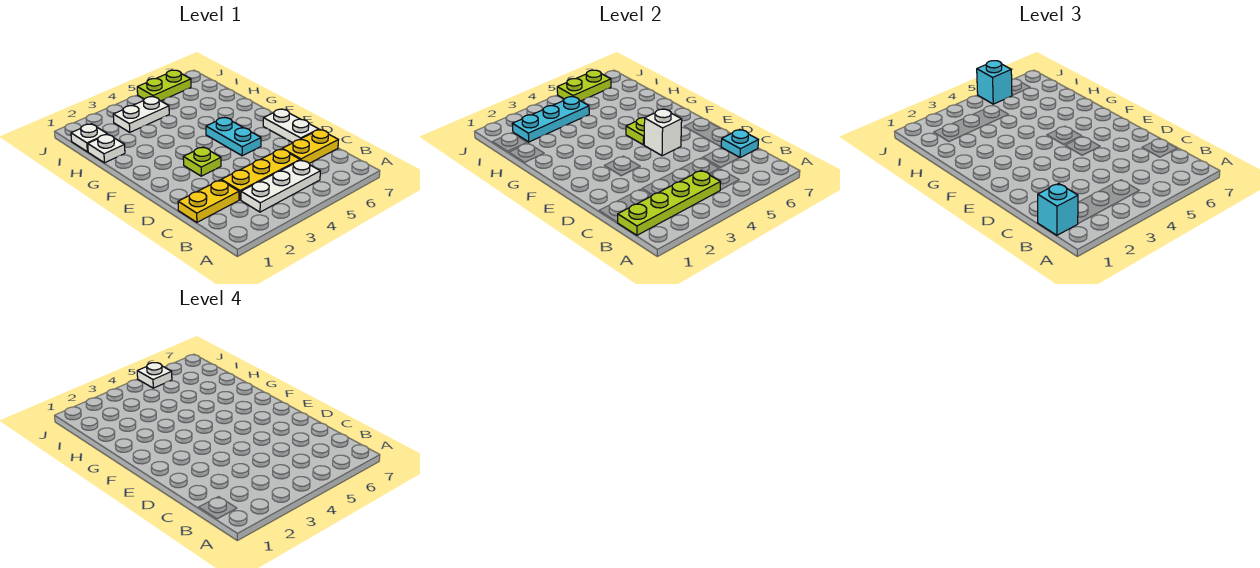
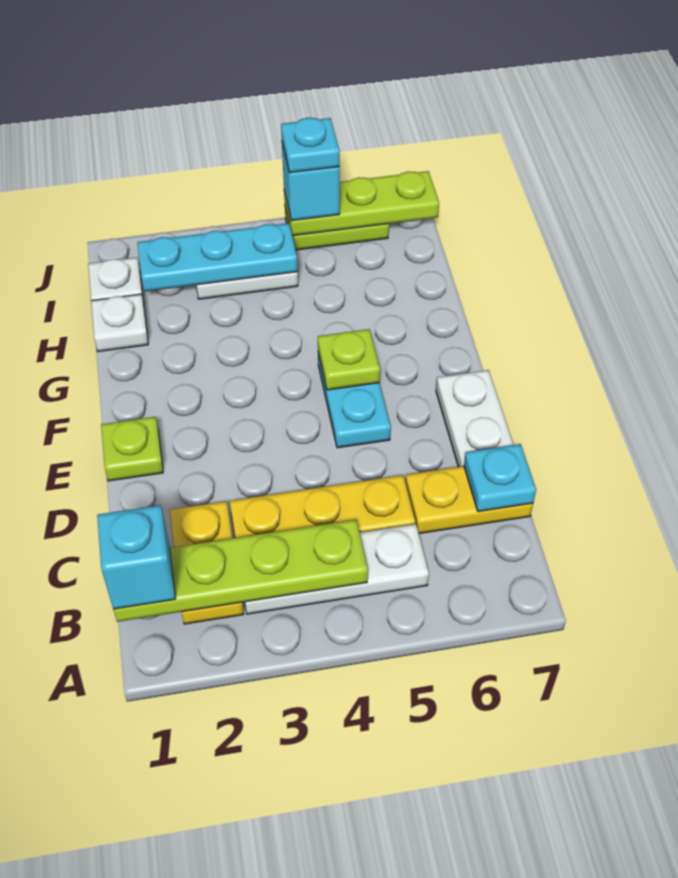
yellow 1x2 plate [178,180,239,222] -> yellow 1x2 plate turned to [170,501,244,624]
lime 1x1 plate [183,147,221,176] -> lime 1x1 plate moved to [101,417,163,481]
white 1x1 brick [644,109,682,156] -> none
lime 1x2 plate [557,70,611,101] -> lime 1x3 plate [284,171,439,236]
white 1x1 plate [137,363,172,388] -> cyan 1x1 plate [281,118,340,173]

